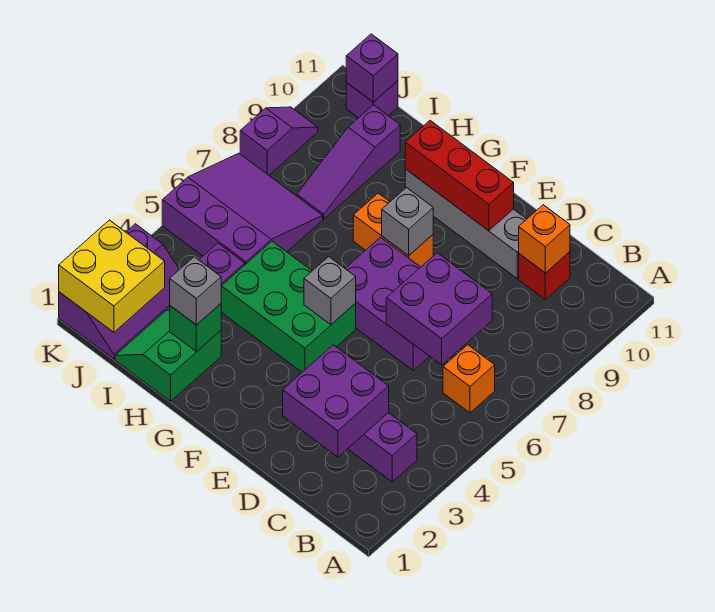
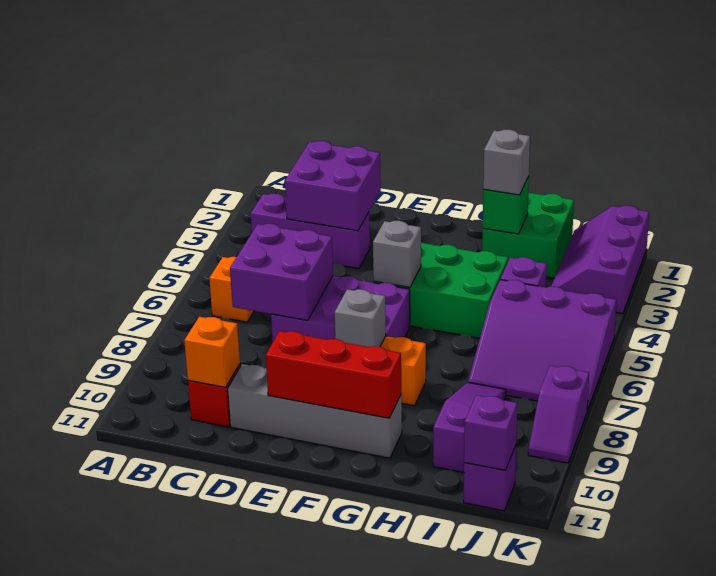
green 2x2 slope [115,310,221,401] -> green 2x2 brick [482,193,574,278]
yellow 2x2 brick [59,220,165,332] -> none

